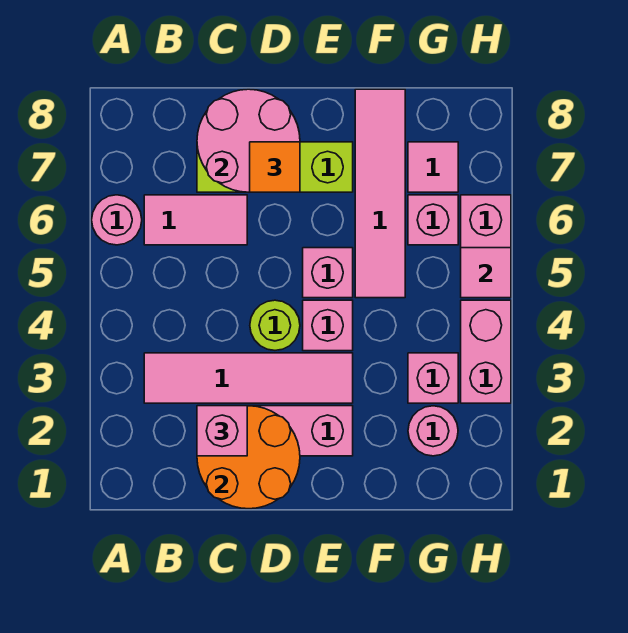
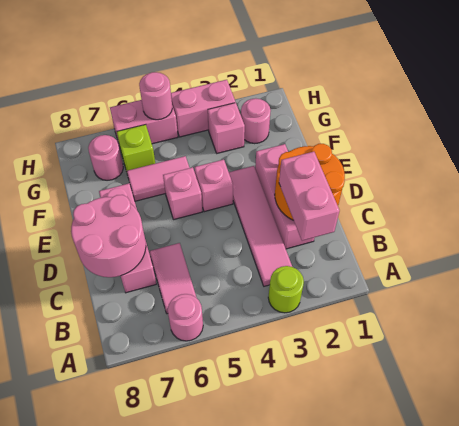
pink 1x1 brick [197,406,247,456] -> pink 1x2 brick [279,152,340,241]
lime 1x3 brick [197,142,353,192] -> pink 1x3 brick [99,183,156,293]
lime 1x1 round brick [250,300,300,350] -> lime 1x1 round brick moved to [268,266,304,313]
orange 1x1 tile [250,142,300,192] -> none
pink 1x4 tile [355,89,405,298] -> pink 1x2 tile [127,156,189,201]
pink 1x1 brick [408,195,458,245] -> lime 1x1 brick [117,125,155,171]
pink 1x1 tile [408,142,458,192] -> pink 1x1 round brick [88,135,123,180]
pink 1x1 tile [461,248,511,298] -> pink 1x1 round brick [139,72,172,120]

